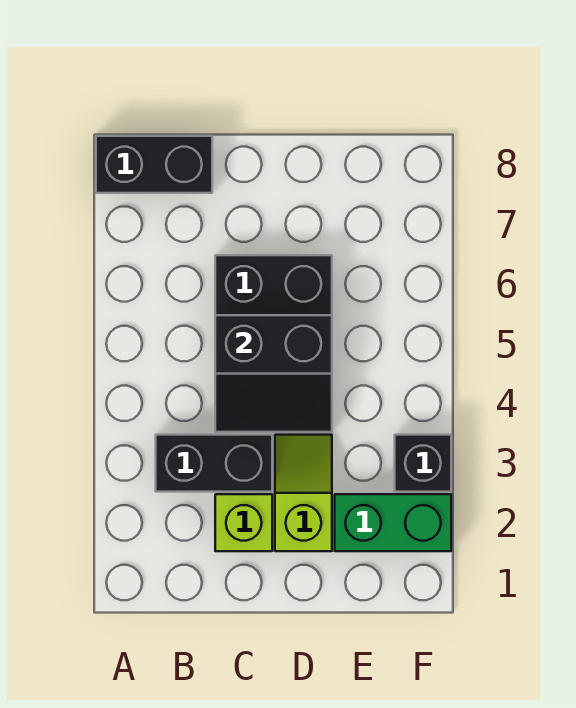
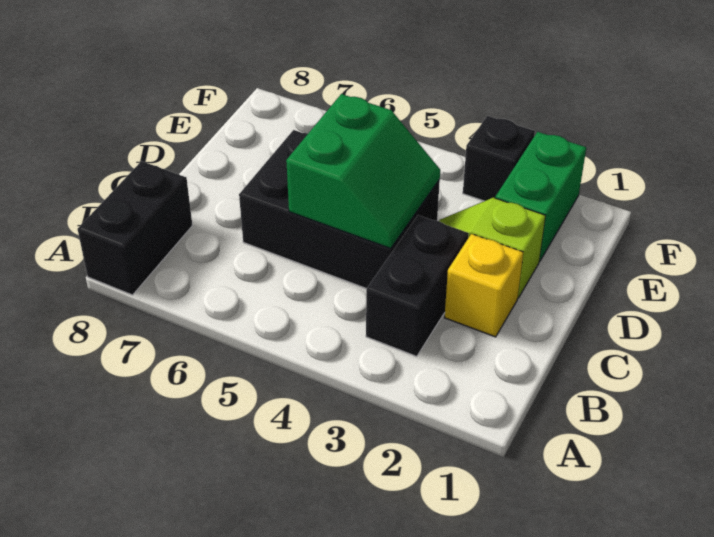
lime 1x1 brick [215,494,272,551] -> yellow 1x1 brick [445,234,523,337]
black 2x2 slope [215,315,332,432] -> green 2x2 slope [286,94,440,249]

